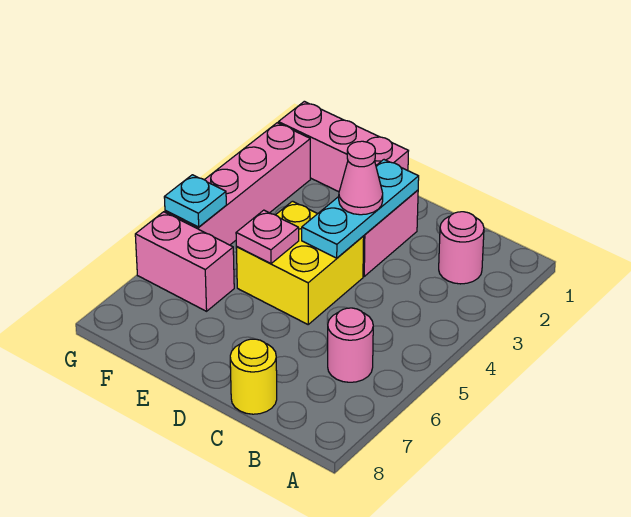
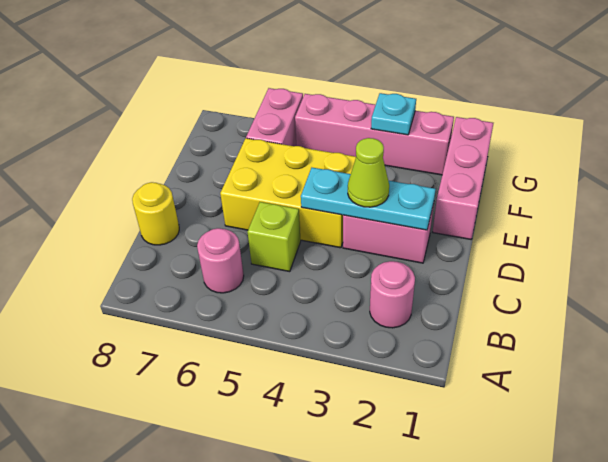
none -> lime 1x1 brick [248,202,301,272]
pink 1x1 cone [339,141,383,215] -> lime 1x1 cone [348,138,389,207]
yellow 2x2 brick [236,201,364,324] -> yellow 2x3 brick [220,138,356,248]
pink 1x1 plate [236,210,299,264] -> none
cyan 1x1 plate [164,175,226,227] -> cyan 1x1 plate moved to [371,93,416,135]

